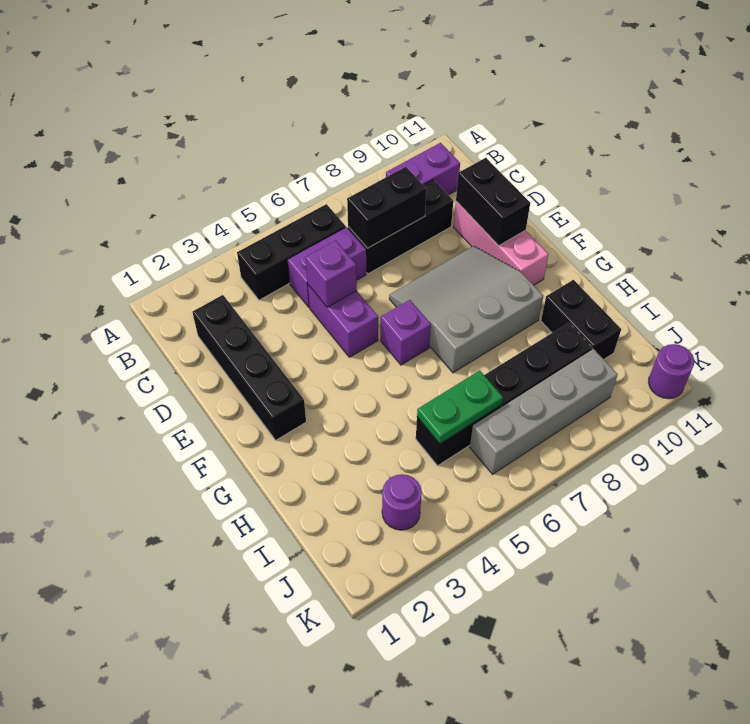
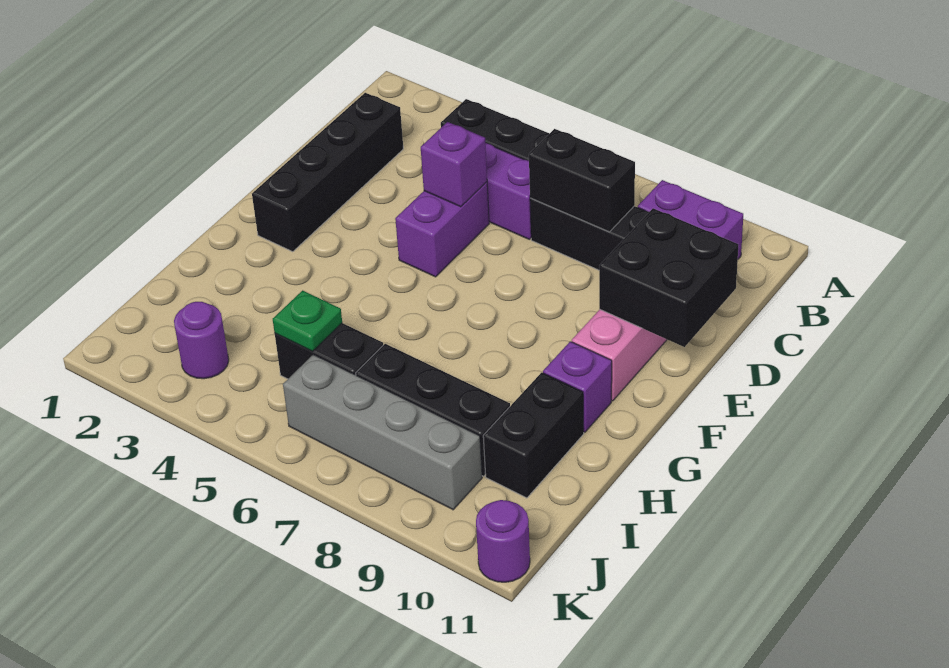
black 1x2 brick [456,158,530,246] -> black 2x2 brick [599,208,738,347]
grey 3x3 slope [389,246,543,373] -> none
purple 1x1 brick [381,300,431,365] -> purple 1x1 brick moved to [543,341,612,432]
green 1x2 plate [417,371,503,444] -> green 1x1 plate [273,291,342,351]

